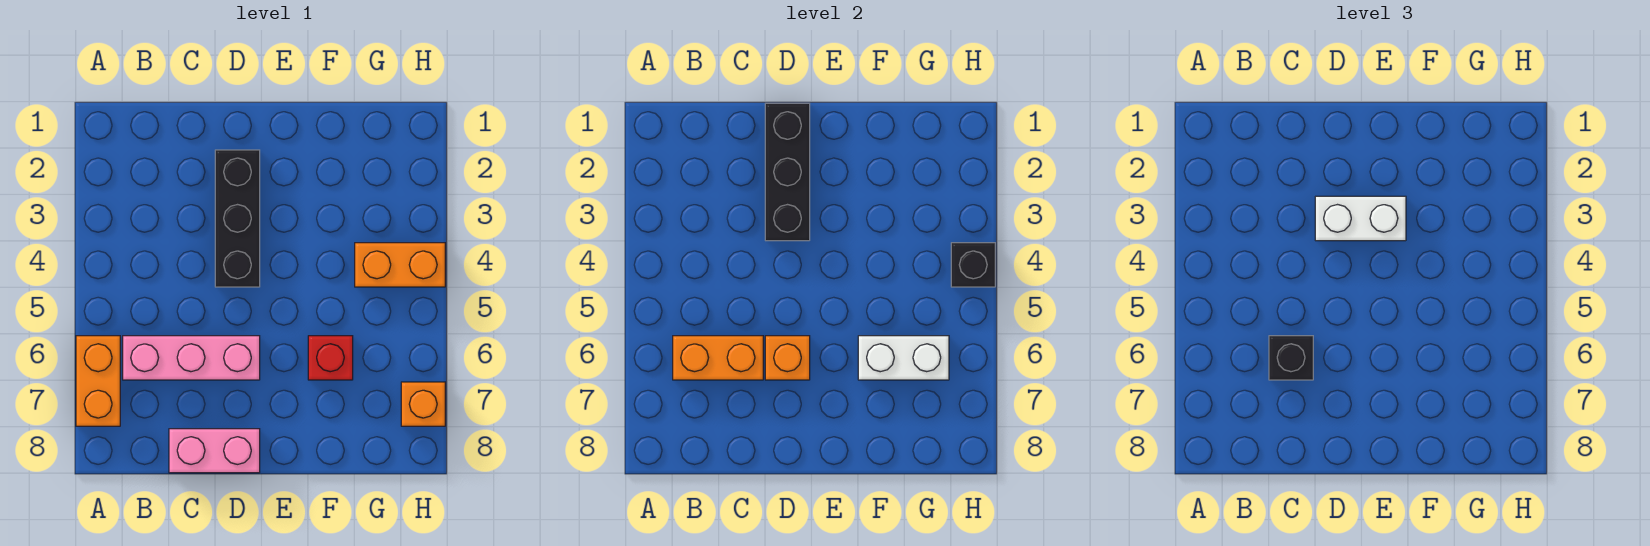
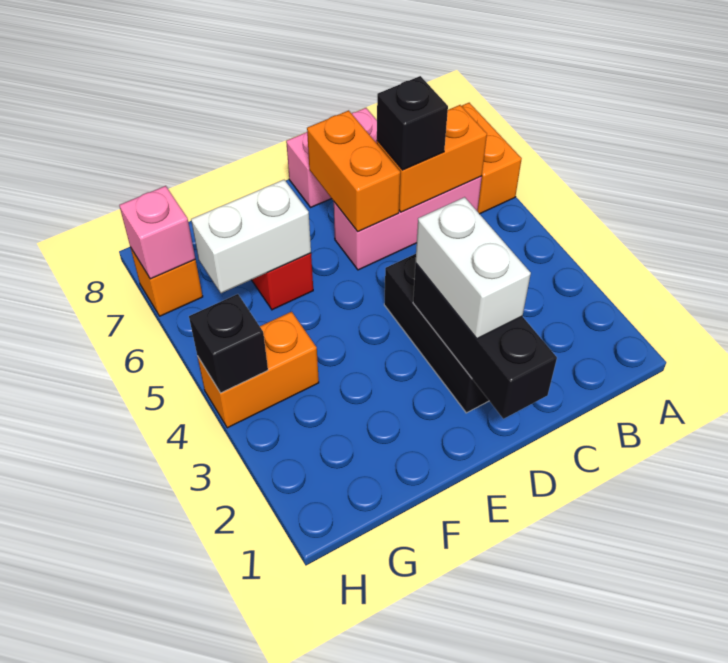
white 1x2 brick [1315,196,1406,241] -> white 1x2 brick turned to [416,197,531,339]
orange 1x1 brick [765,336,810,380] -> orange 1x2 brick [307,110,400,232]
none -> pink 1x1 brick [119,186,195,279]

